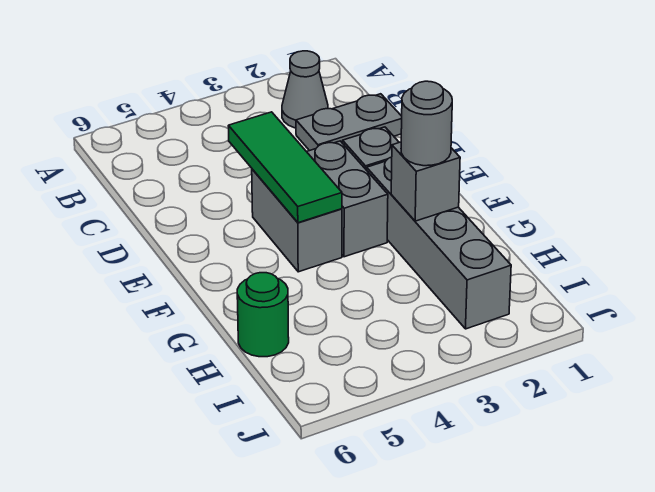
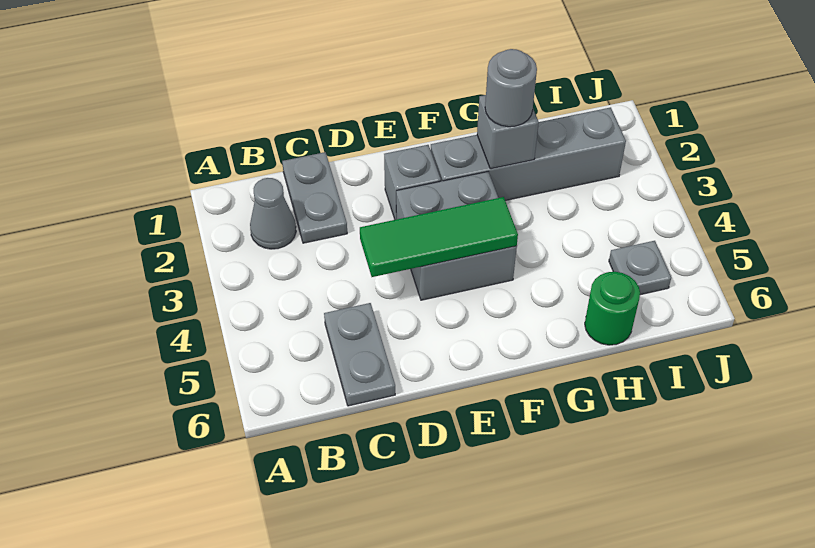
none -> grey 1x2 plate [324,303,395,406]
none -> grey 1x1 plate [609,241,671,295]

